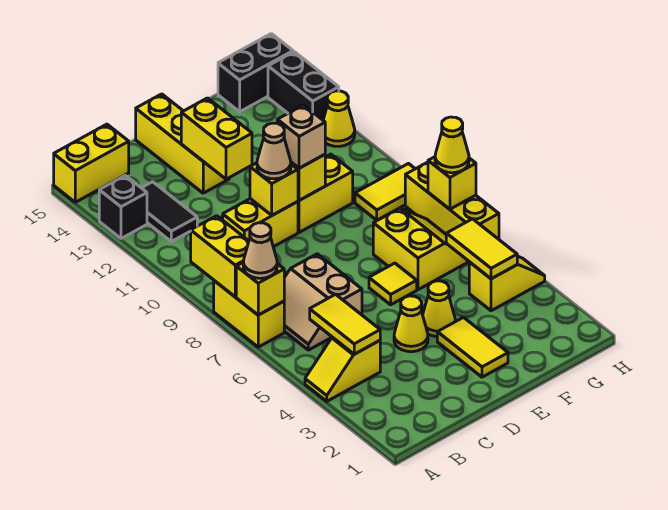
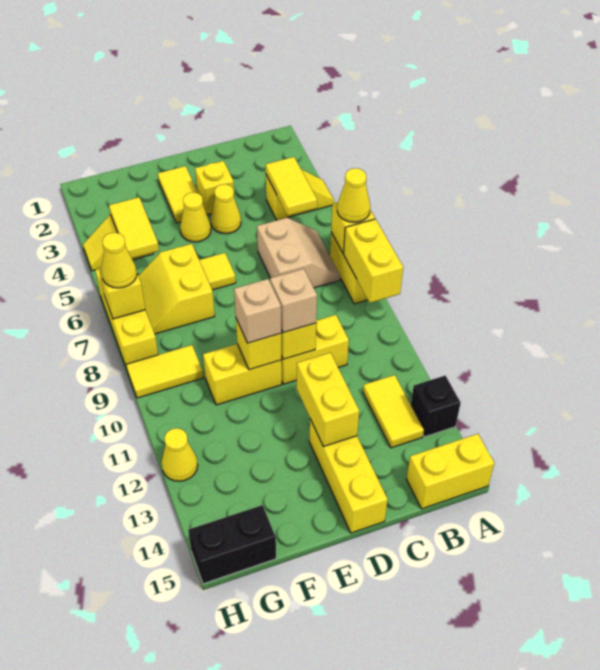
tan 1x1 cone [243,223,277,278] -> yellow 1x1 cone [337,168,370,222]
black 1x2 tile [142,182,197,241] -> yellow 1x2 tile [363,375,424,448]
none -> yellow 1x1 brick [195,161,234,215]
tan 1x1 cone [257,123,291,179] -> tan 1x1 brick [270,269,317,333]
black 1x2 brick [268,52,339,120] -> none

